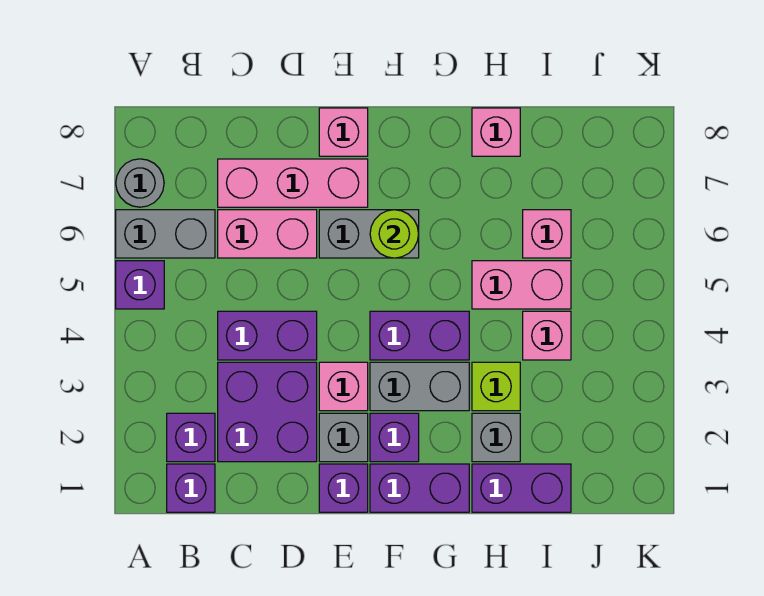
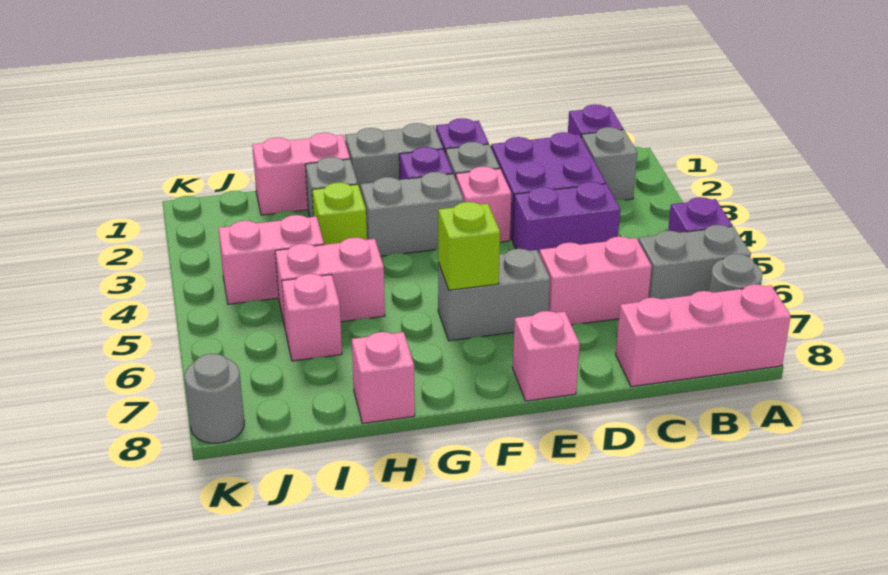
purple 1x1 brick [167,413,215,462] -> grey 1x1 brick [581,127,637,200]
pink 1x3 brick [218,159,368,207] -> pink 1x3 brick moved to [616,284,791,387]
purple 1x2 brick [370,464,469,512] -> grey 1x2 brick [345,123,443,191]
purple 1x2 brick [370,311,469,360] -> none
lime 1x1 round brick [370,210,419,258] -> lime 1x1 brick [438,202,500,290]
purple 1x2 brick [472,464,571,512] -> pink 1x2 brick [252,133,350,215]
pink 1x1 brick [523,311,571,360] -> pink 1x2 brick [218,215,324,304]
none -> grey 1x1 round brick [184,354,244,443]

